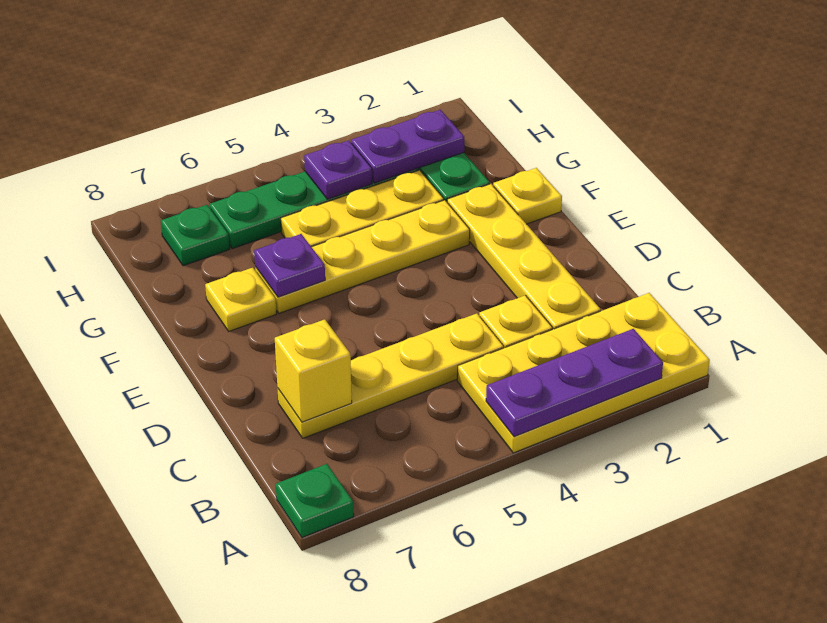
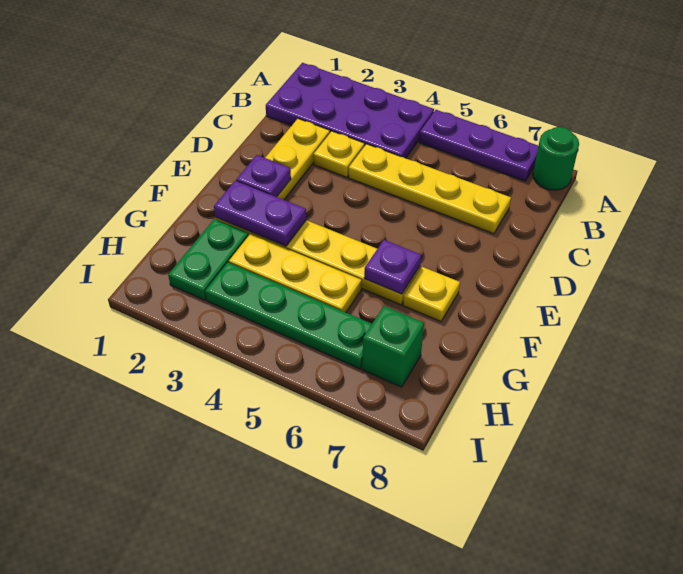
yellow 2x4 plate [457,293,710,453] -> purple 2x4 plate [266,63,434,158]
purple 1x3 plate [486,329,663,437] -> purple 1x3 plate moved to [419,110,538,181]
green 1x1 plate [276,464,354,537] -> green 1x1 round brick [533,127,579,190]
yellow 1x1 brick [275,319,352,422] -> none
yellow 1x1 plate [493,168,562,224] -> none
purple 1x2 plate [351,110,464,183] -> purple 1x2 plate moved to [214,181,306,246]
purple 1x1 plate [304,140,372,199] -> purple 1x1 plate moved to [236,155,291,197]
green 1x1 plate [161,205,230,266] -> green 1x1 brick [362,306,424,387]

